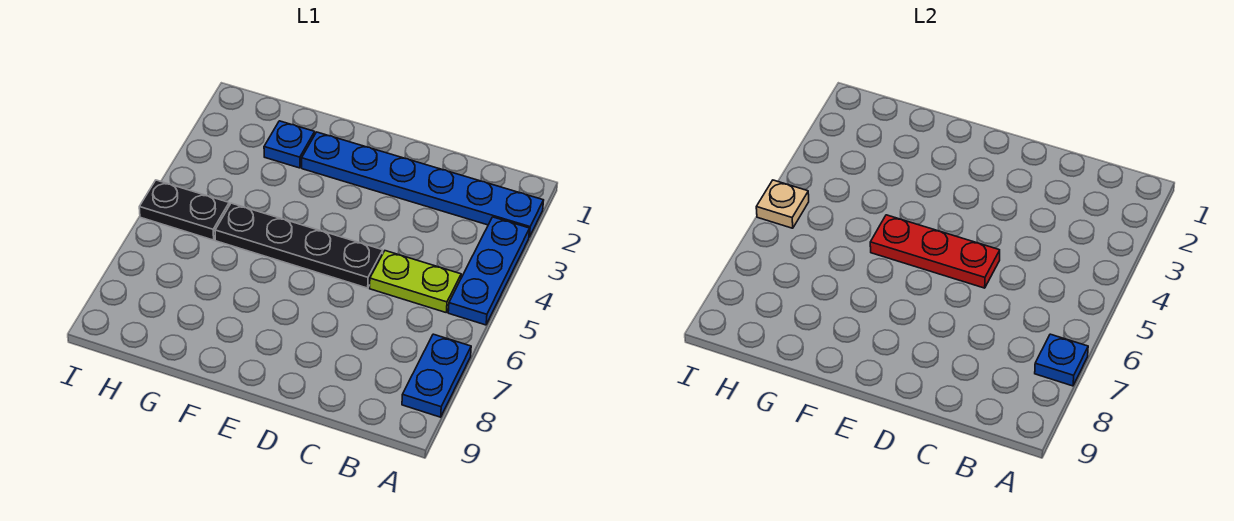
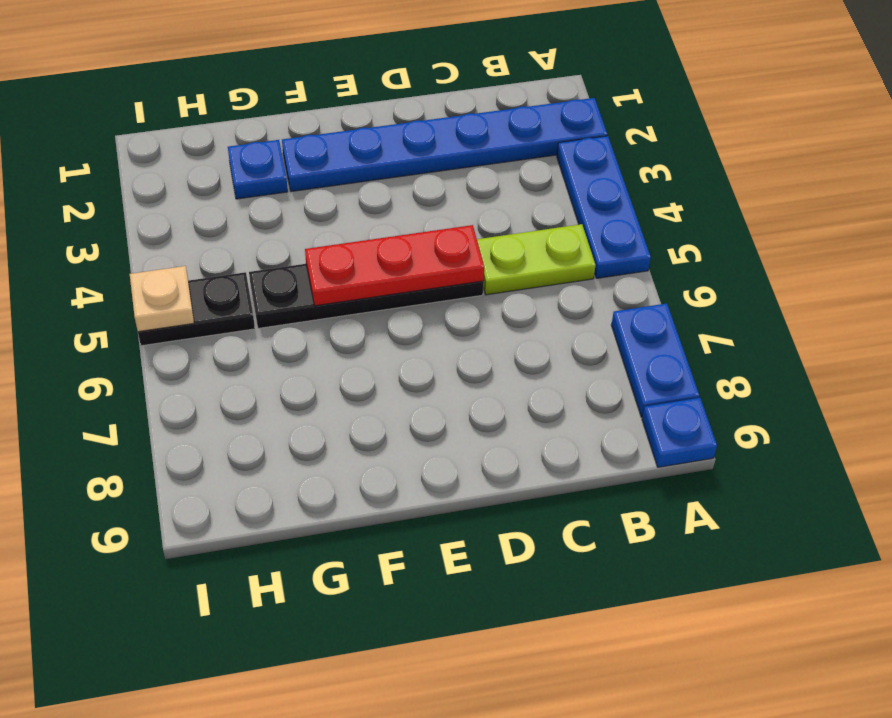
blue 1x1 plate [1035,334,1088,386] -> blue 1x1 plate moved to [642,398,717,467]

